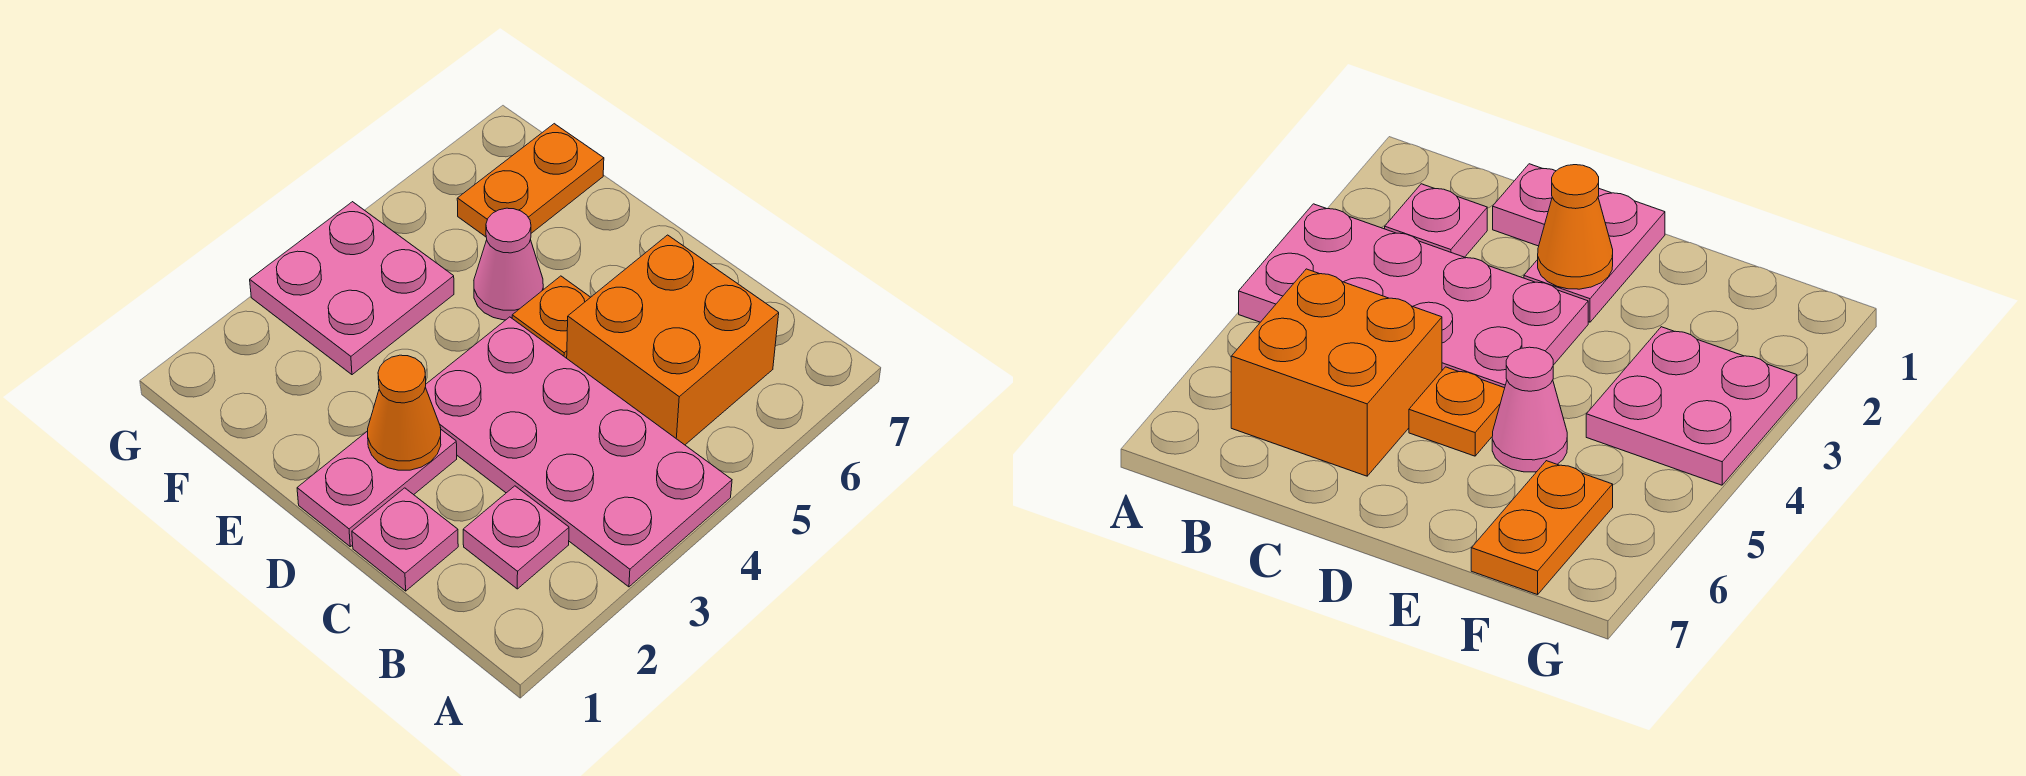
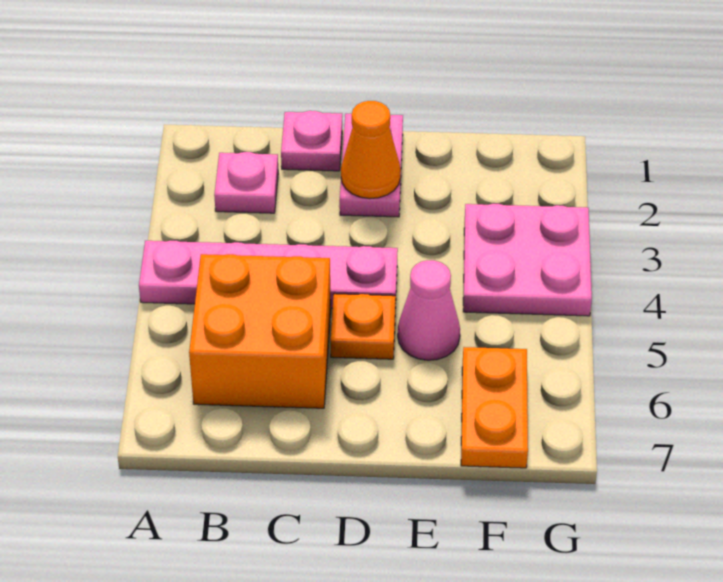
pink 2x4 plate [425,317,732,587] -> pink 1x4 plate [139,240,398,308]

